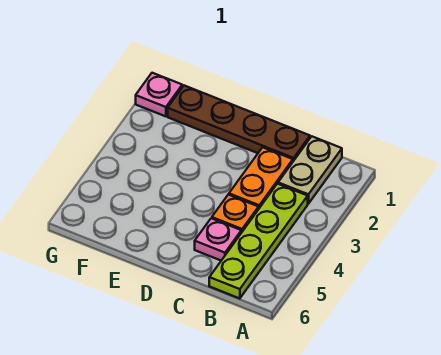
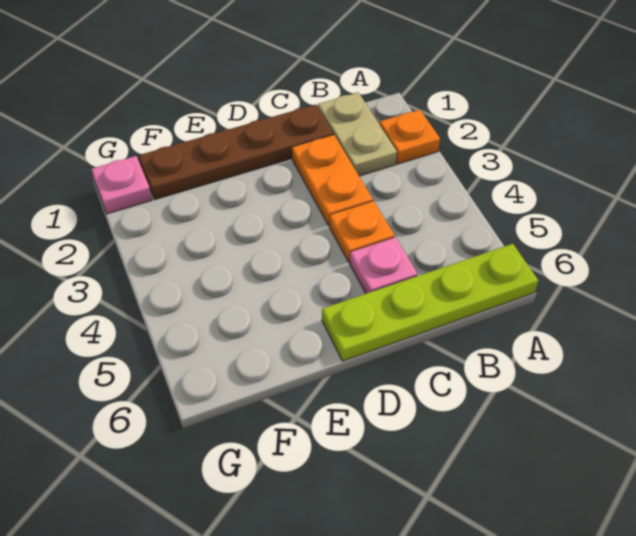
none -> orange 1x1 plate [380,110,440,164]
lime 1x4 plate [209,184,308,299] -> lime 1x4 plate turned to [322,244,538,361]

